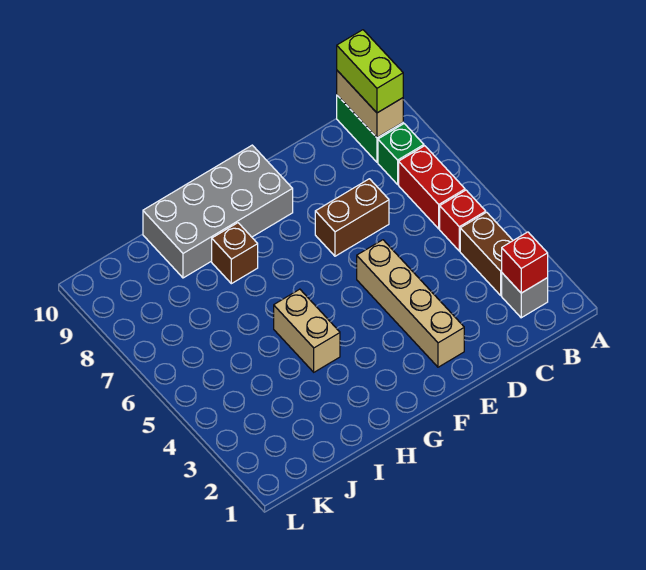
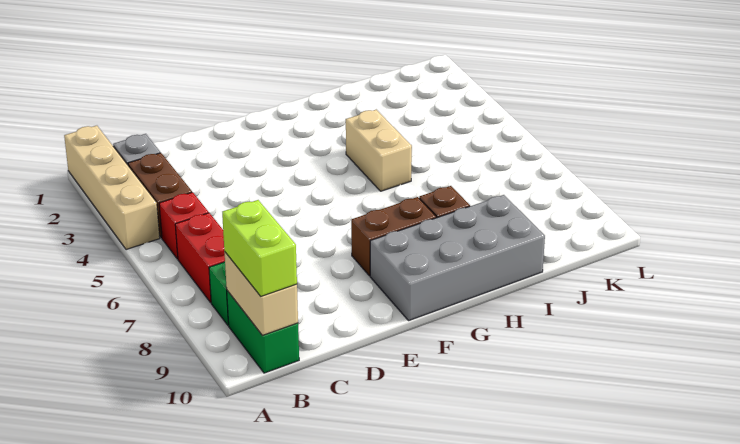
red 1x1 brick [502,232,548,293] -> none
brown 1x2 brick [315,179,389,256] -> brown 1x2 brick moved to [351,197,436,276]
tan 1x4 brick [357,240,464,367] -> tan 1x4 brick moved to [64,126,160,250]

